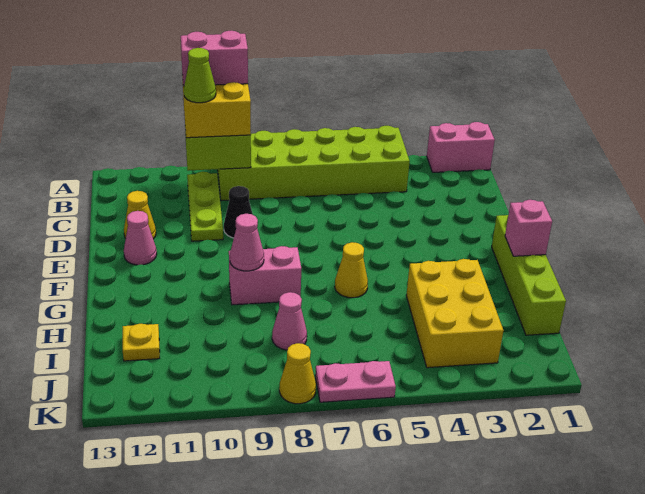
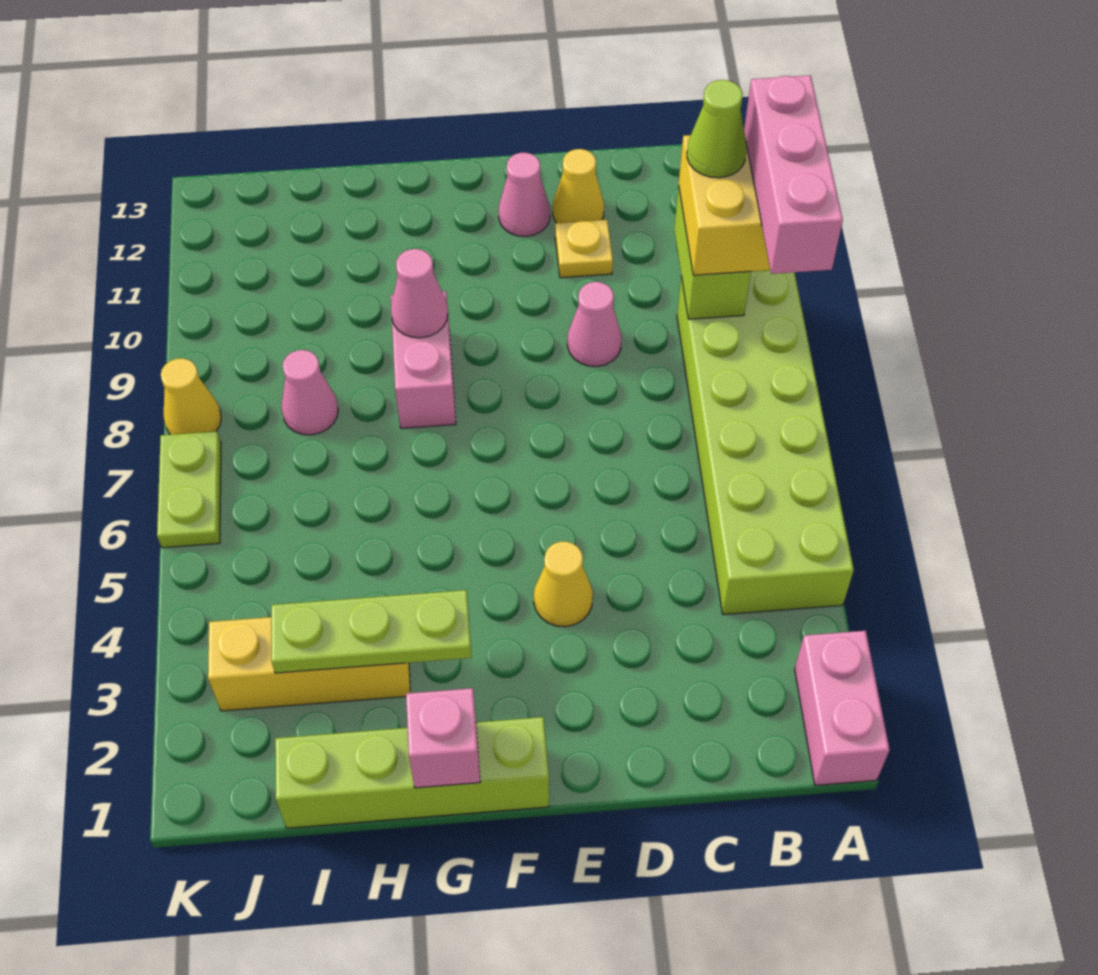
pink 1x2 brick [181,31,248,86] -> pink 1x3 brick [744,75,843,274]
lime 1x3 plate [187,172,223,241] -> lime 1x3 plate moved to [271,590,472,673]
black 1x1 cone [224,186,253,238] -> pink 1x1 cone [567,282,622,366]
yellow 1x1 cone [335,242,368,298] -> yellow 1x1 cone moved to [534,541,593,627]
yellow 2x3 brick [406,259,503,368] -> yellow 1x3 brick [208,617,410,711]
yellow 1x1 plate [123,324,160,361] -> yellow 1x1 plate moved to [555,220,613,278]
pink 1x2 plate [315,361,396,402] -> lime 1x2 plate [157,431,221,548]

